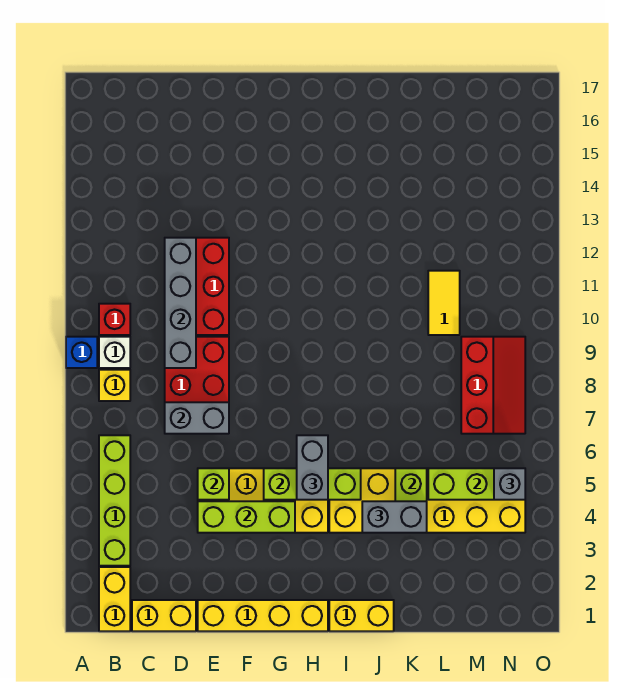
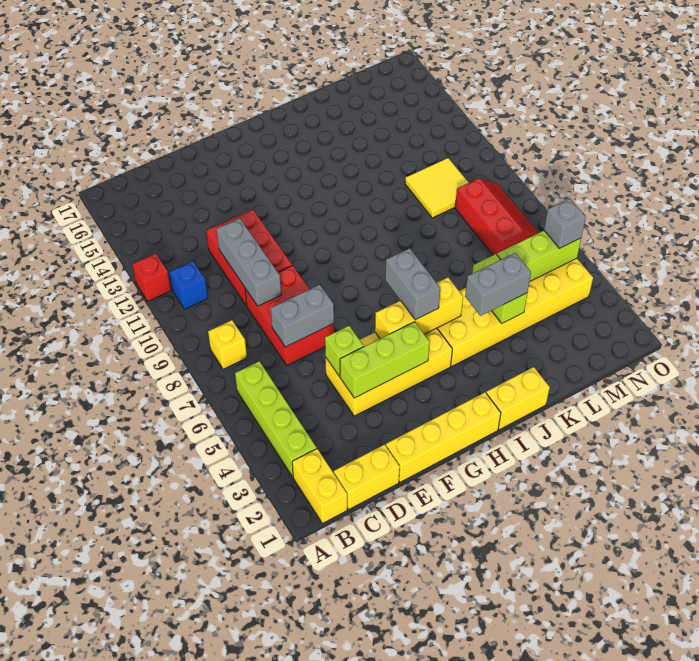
blue 1x1 brick [66,337,97,368] -> blue 1x1 brick moved to [169,261,208,309]
white 1x1 brick [99,337,130,368] -> none
red 1x1 brick [99,304,130,335] -> red 1x1 brick moved to [132,253,171,301]
grey 1x4 brick [165,238,196,368] -> grey 1x3 brick [216,218,281,306]
lime 1x3 brick [264,468,361,500] -> yellow 1x3 brick [375,278,463,339]
yellow 1x2 tile [428,271,460,335] -> yellow 2x2 tile [405,158,469,218]

